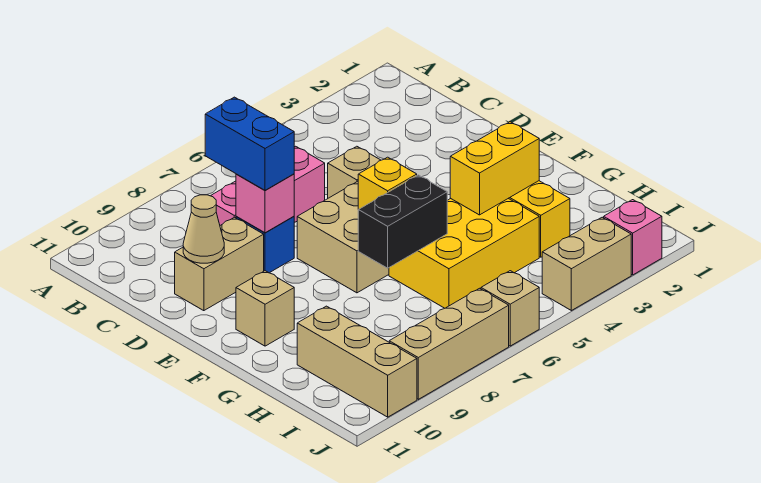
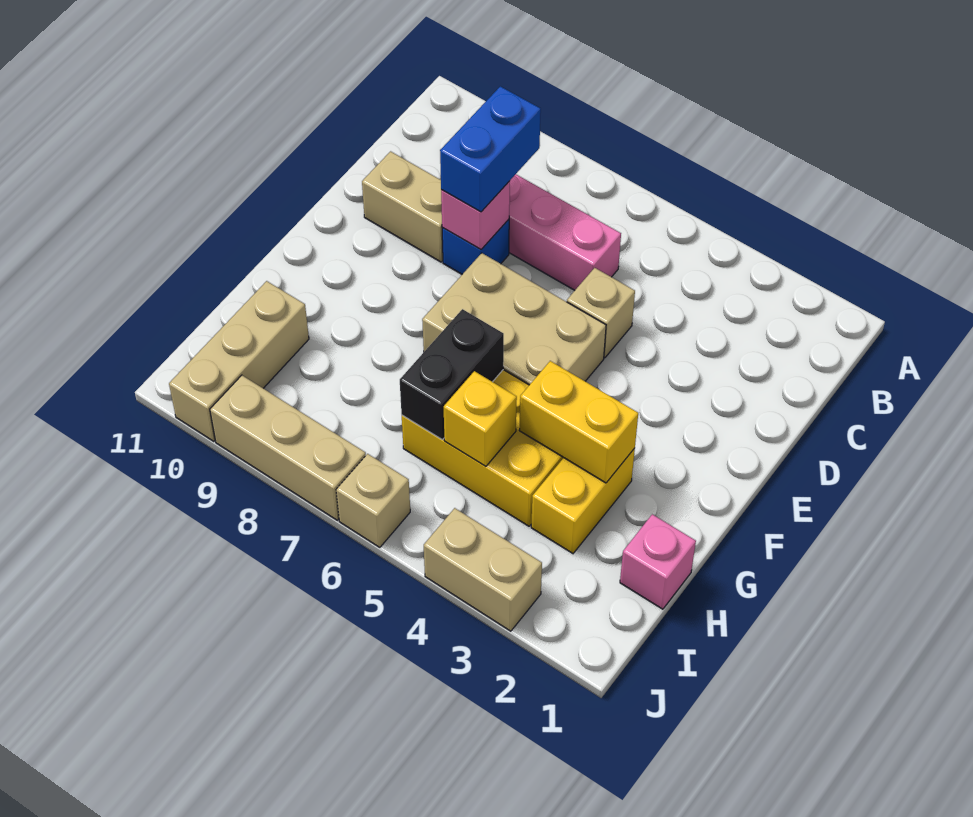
tan 1x1 cone [183,195,224,263] -> none
yellow 1x1 brick [358,157,417,210] -> yellow 1x1 brick moved to [444,371,517,466]
tan 1x1 brick [236,271,294,346] -> none
black 1x2 brick [358,175,447,268] -> black 1x2 brick turned to [400,309,504,439]
pink 1x1 brick [604,200,662,275] -> pink 1x1 brick moved to [620,514,696,609]

